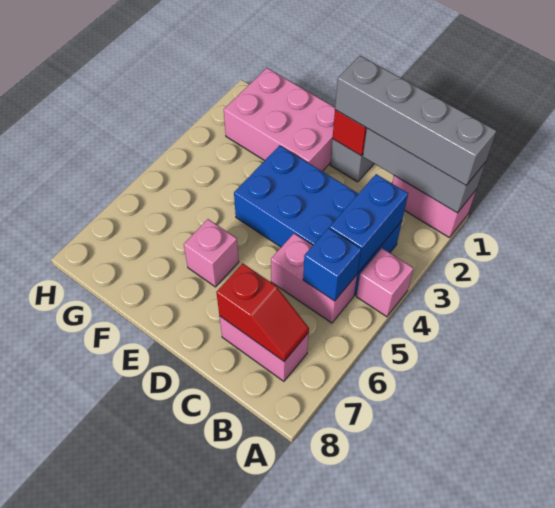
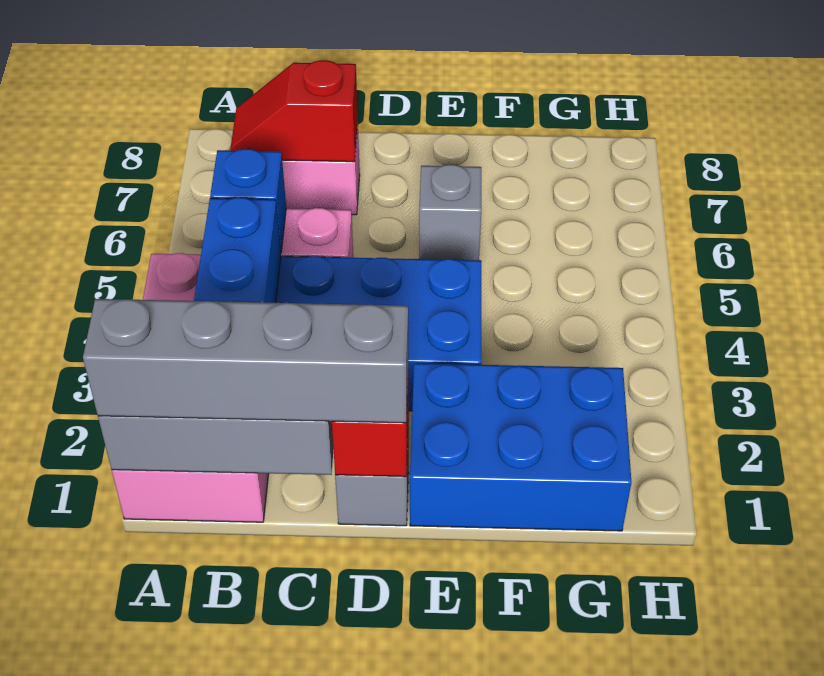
pink 2x3 brick [224,68,335,171] -> blue 2x3 brick [410,363,631,531]
pink 1x1 brick [184,219,239,287] -> grey 1x1 brick [419,164,481,260]

